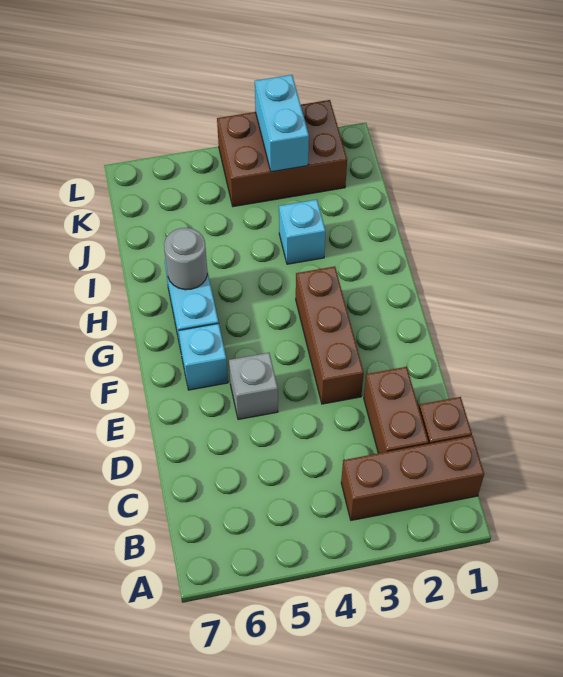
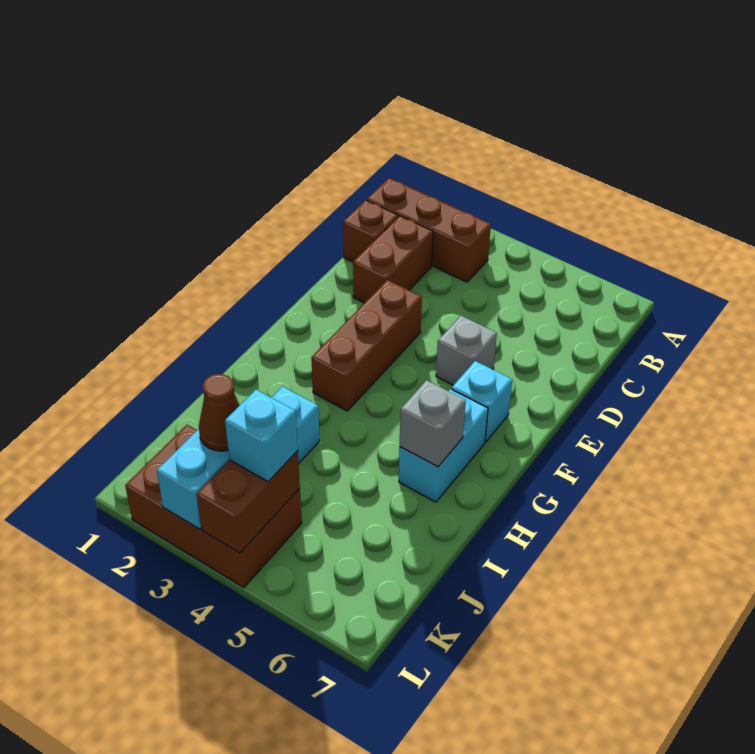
grey 1x1 round brick [164,228,207,290] -> grey 1x1 brick [400,380,466,467]
none -> brown 1x1 cone [199,374,240,451]
none -> brown 1x2 brick [197,451,300,553]
none -> cyan 1x1 brick [225,390,298,482]

